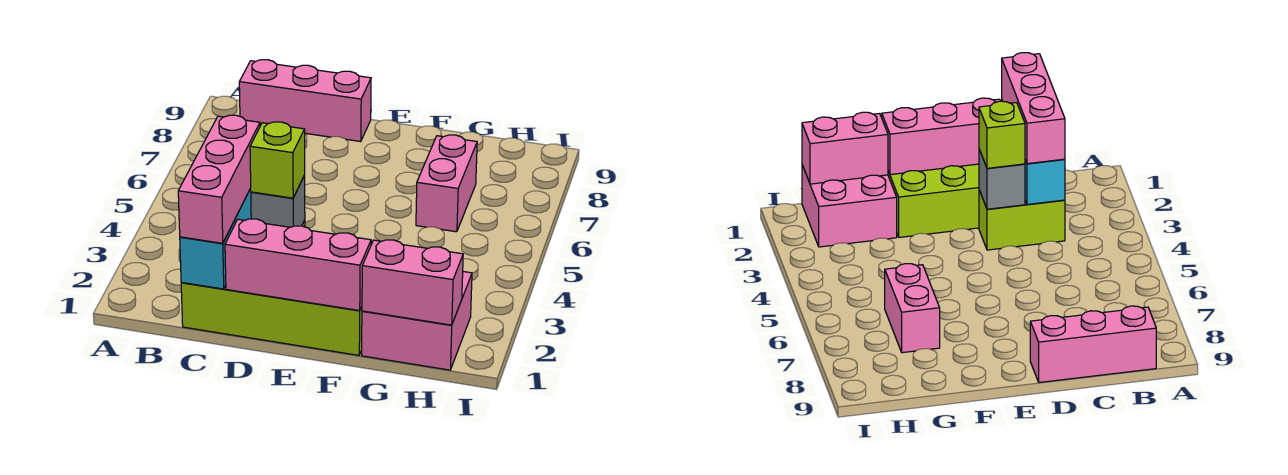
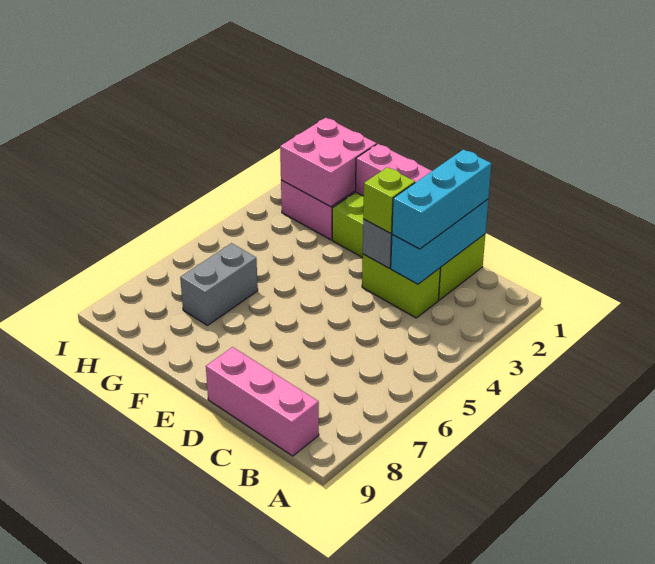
pink 1x3 brick [178,115,260,243] -> cyan 1x3 brick [392,150,491,249]
pink 1x2 brick [362,240,463,325] -> pink 2x2 brick [280,118,377,207]
pink 1x2 brick [416,135,477,232] -> grey 1x2 brick [180,243,258,325]

